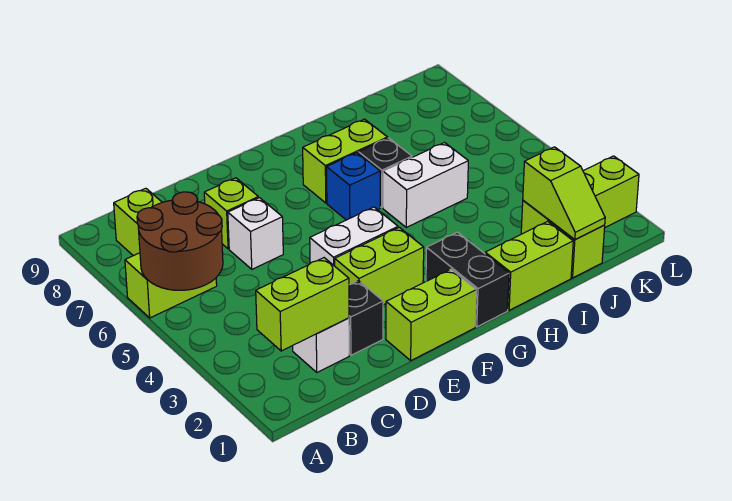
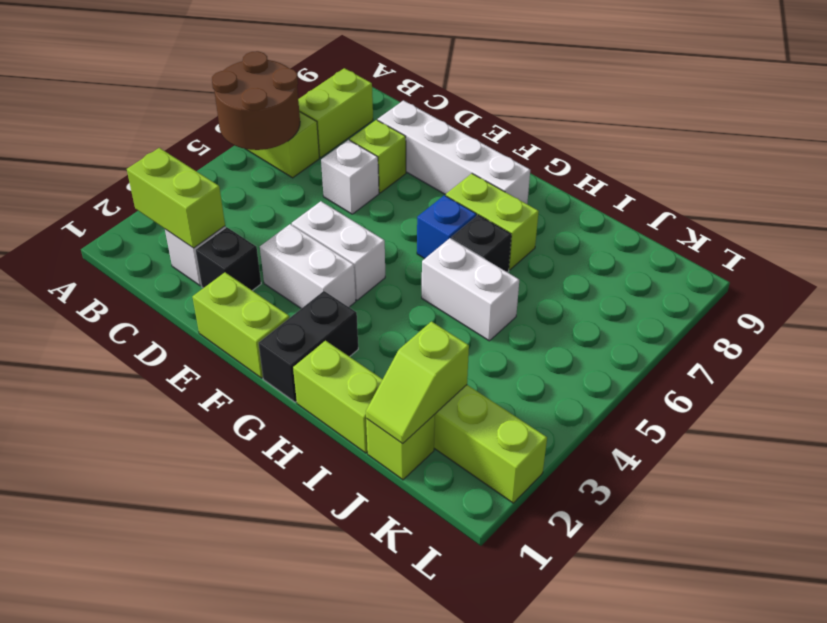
none -> white 1x4 brick [378,101,530,204]
lime 1x2 brick [335,227,424,305] -> white 1x2 brick [260,224,356,309]

